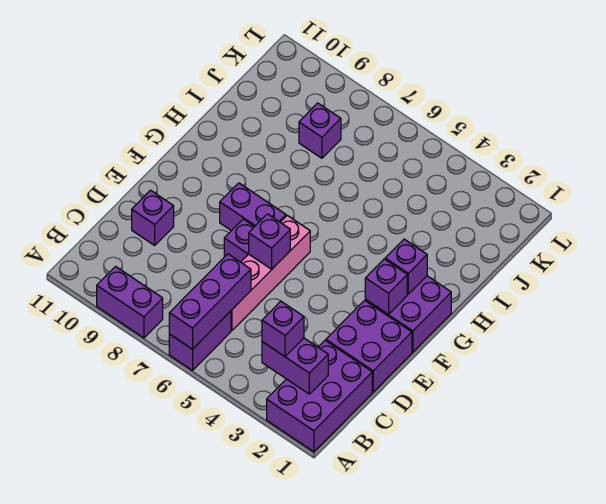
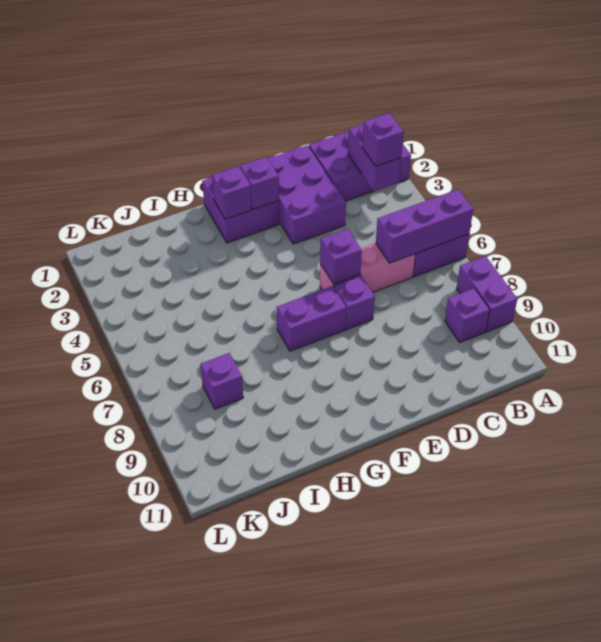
pink 1x4 brick [231,215,310,330] -> pink 1x3 brick [320,243,415,292]
purple 2x2 brick [326,300,412,392] -> purple 2x3 brick [268,145,346,244]
purple 1x1 brick [132,190,174,245] -> purple 1x1 brick moved to [445,288,490,342]
purple 1x2 brick [220,183,286,231] -> purple 1x2 brick turned to [277,286,346,351]

